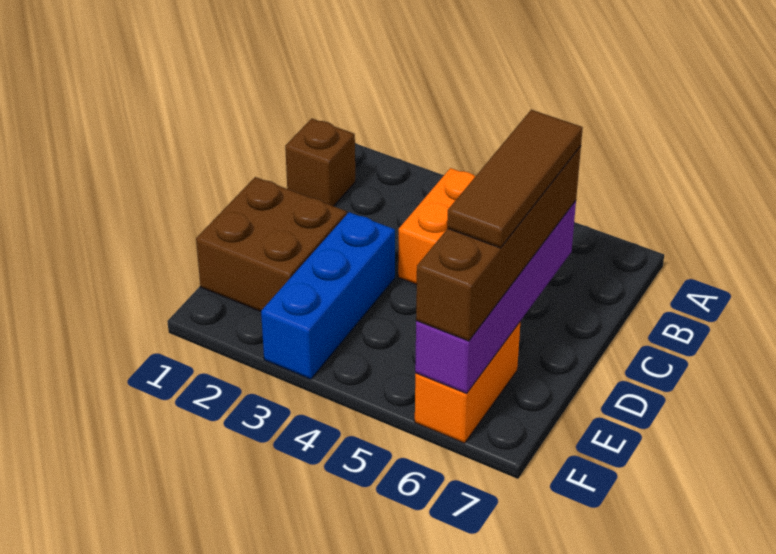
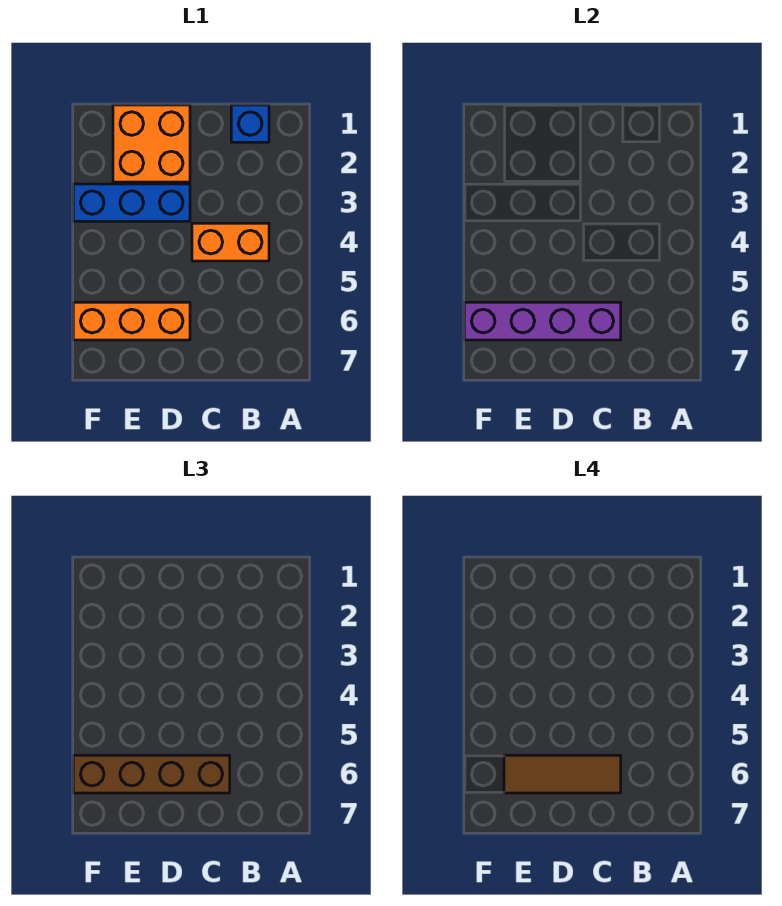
brown 1x1 brick [285,119,355,206] -> blue 1x1 brick [231,105,269,142]
brown 2x2 brick [196,177,347,311] -> orange 2x2 brick [113,105,190,182]
orange 1x2 brick [415,322,520,443] -> orange 1x3 brick [73,302,190,340]

